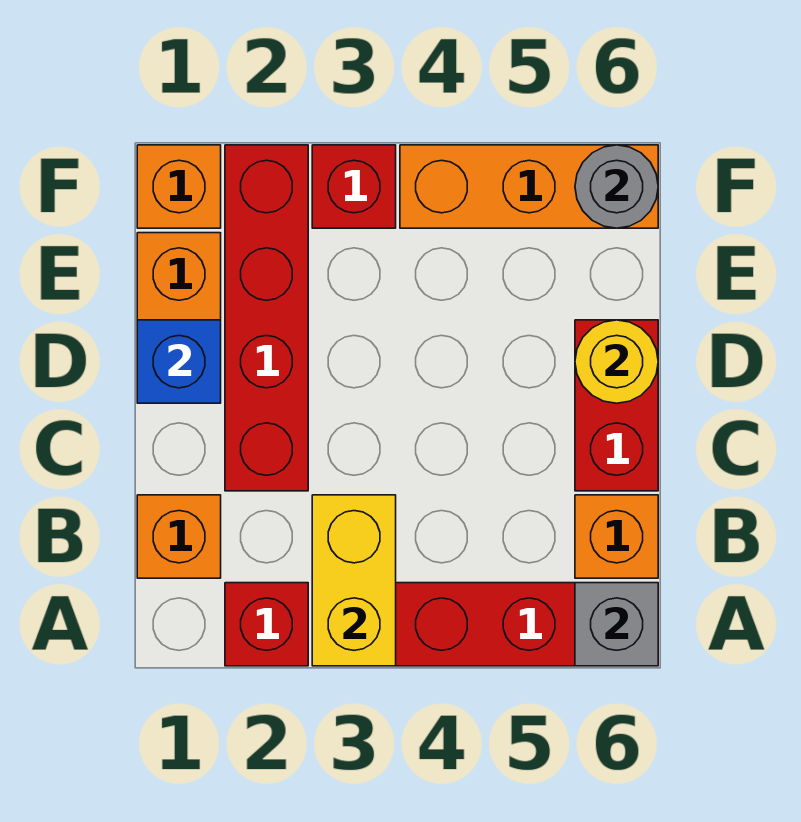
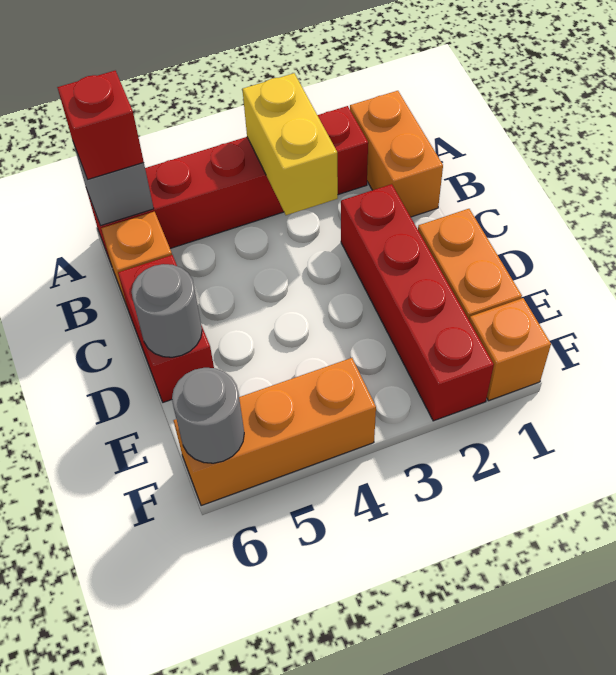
orange 1x1 brick [137,495,221,578] -> orange 1x2 brick [350,91,443,217]
blue 1x1 brick [137,320,221,403] -> none
yellow 1x1 round brick [575,320,658,403] -> grey 1x1 round brick [131,264,202,357]
red 1x1 brick [312,145,396,228] -> red 1x1 brick moved to [57,71,144,180]

